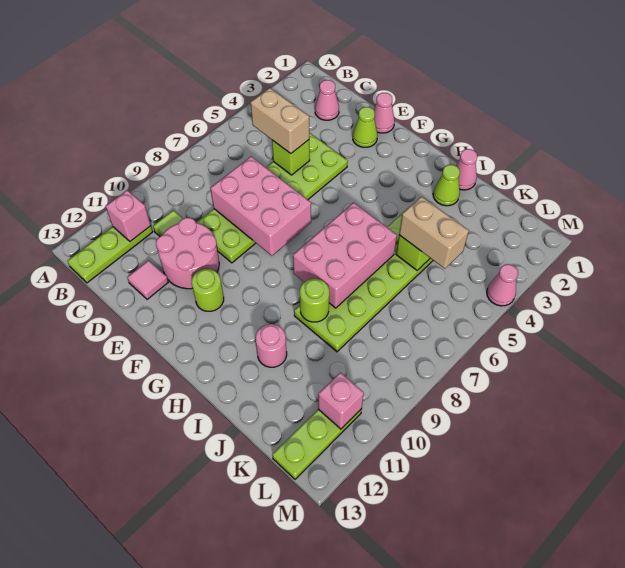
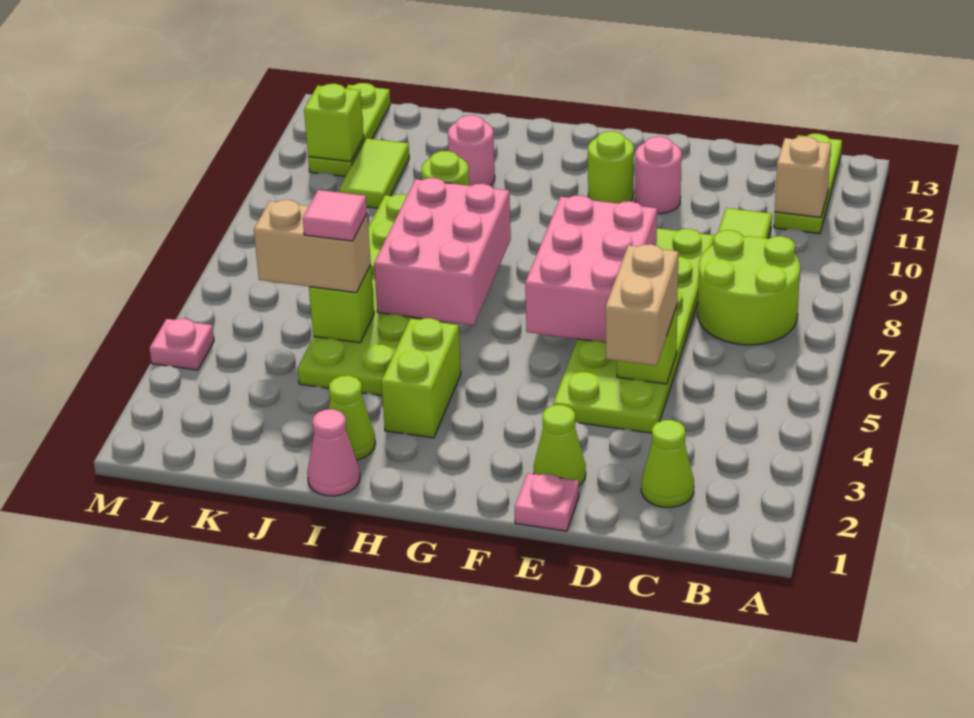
none -> lime 2x2 round brick [698,230,800,345]
pink 1x1 brick [106,190,151,241] -> tan 1x1 brick [775,137,831,217]
pink 1x1 cone [315,80,339,120] -> lime 1x1 cone [641,420,694,507]
tan 1x2 brick [251,88,309,154] -> tan 1x2 brick turned to [605,244,678,366]
pink 2x3 brick [210,157,311,256] -> pink 2x3 brick turned to [525,195,657,343]
pink 2x2 round brick [156,218,219,289] -> pink 1x1 round brick [635,137,681,214]
pink 1x1 tile [127,260,168,299] -> pink 1x1 tile moved to [303,190,367,241]
pink 1x1 cone [374,93,395,133] -> pink 1x1 plate [515,473,579,531]
none -> lime 1x2 brick [381,318,461,438]
none -> lime 1x2 tile [339,138,409,208]
pink 1x1 brick [318,373,364,429] -> lime 1x1 brick [304,84,364,162]
pink 1x1 cone [487,264,518,306] -> pink 1x1 plate [150,319,214,370]

